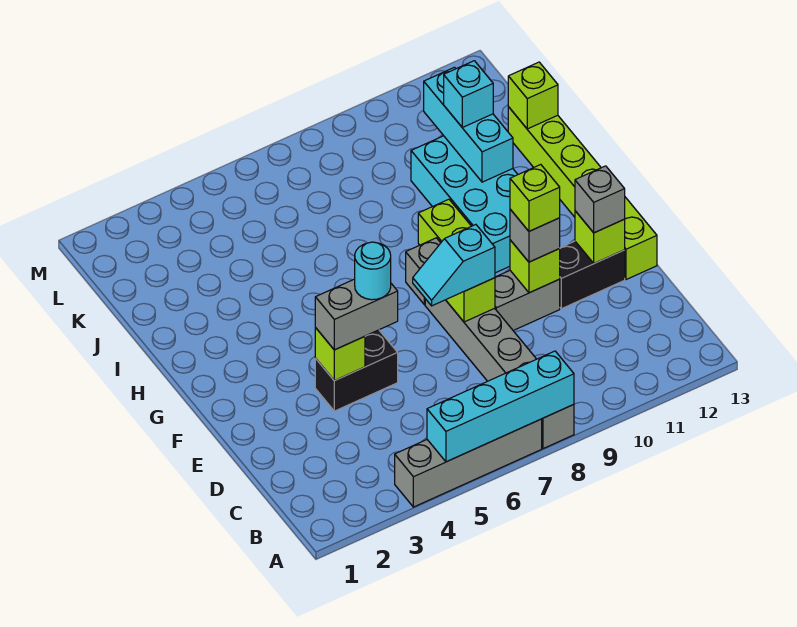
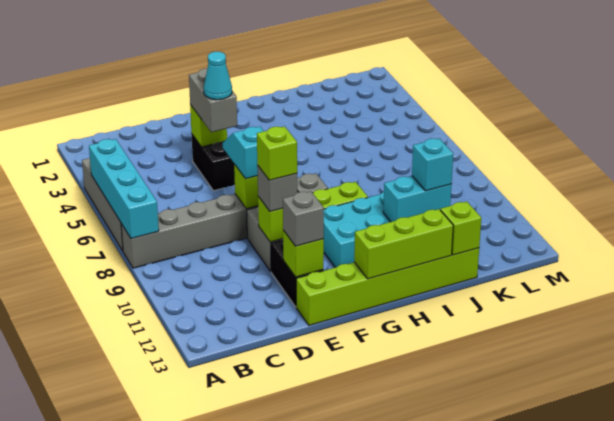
cyan 1x1 round brick [355,242,391,300] -> cyan 1x1 cone [204,52,232,100]
none -> lime 1x3 brick [354,209,453,279]
cyan 1x3 brick [424,67,513,182] -> cyan 1x2 brick [383,176,452,222]

